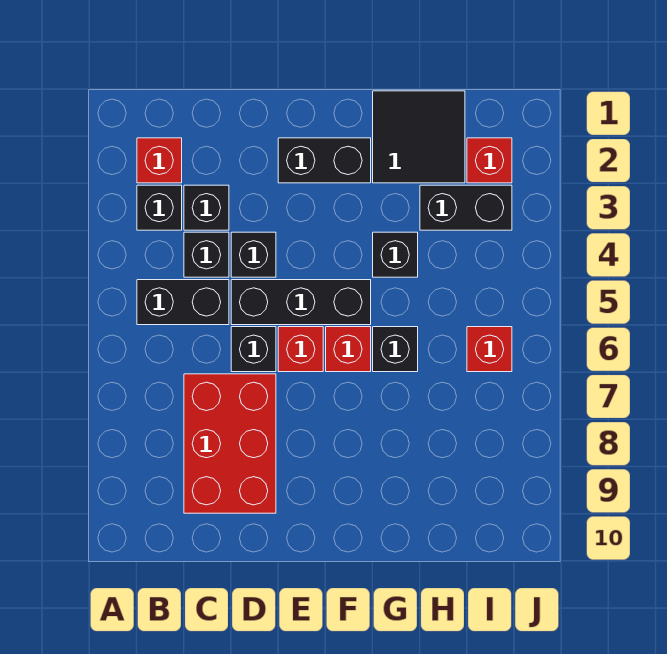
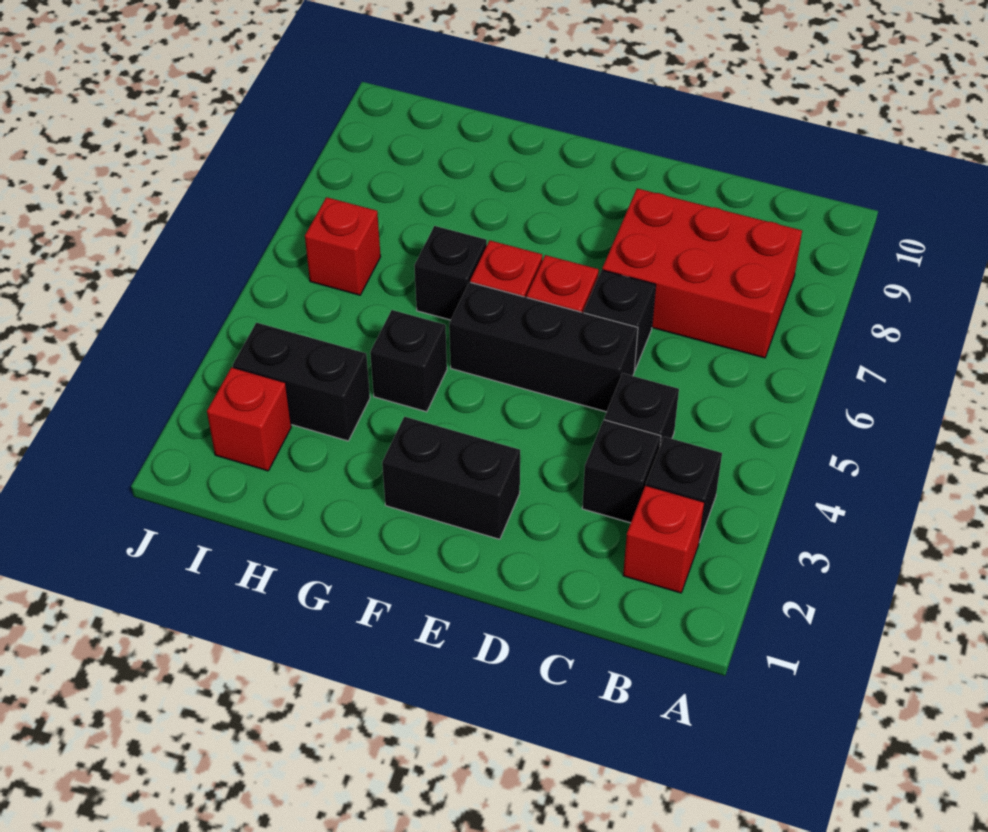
black 1x2 brick [137,280,229,325] -> none
red 2x3 brick [184,374,276,513] -> red 2x3 brick turned to [602,188,802,358]
black 1x1 brick [231,232,276,277] -> none
black 2x2 tile [373,91,465,183] -> none

